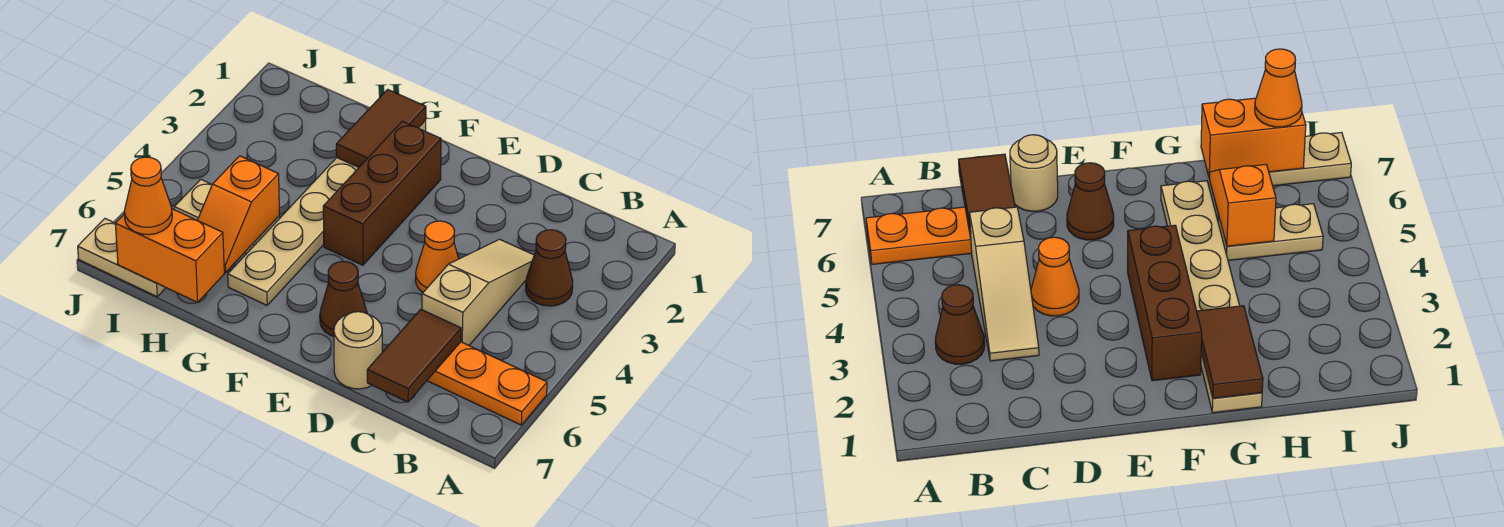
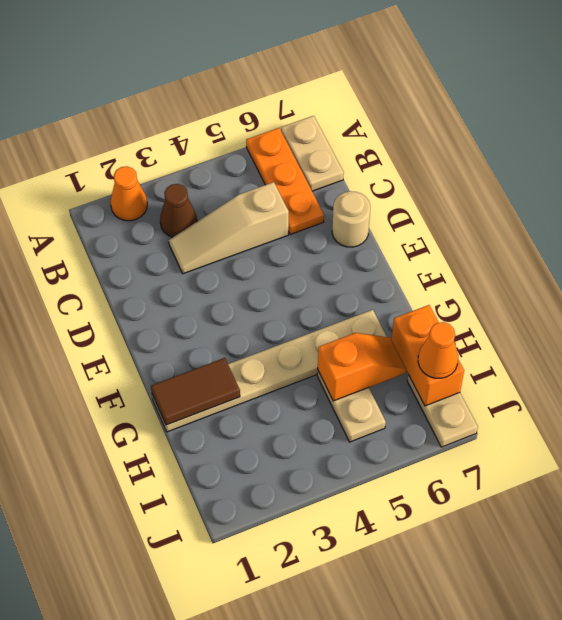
none -> tan 1x2 plate [281,116,344,191]
brown 1x2 tile [367,309,461,402] -> none
orange 1x1 cone [415,221,459,292] -> orange 1x1 cone moved to [110,166,147,221]
brown 1x1 cone [320,262,367,336] -> none
brown 1x3 brick [323,121,441,265] -> none

